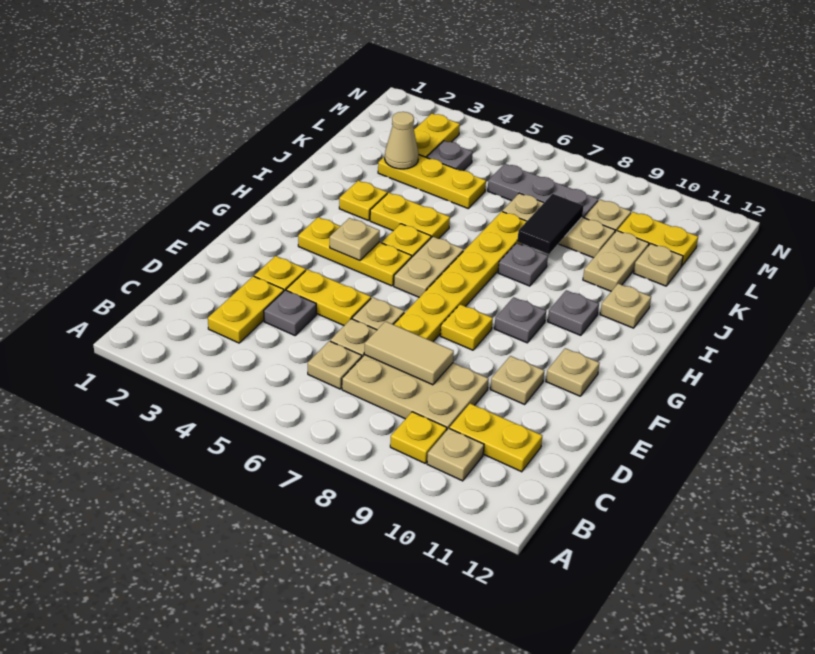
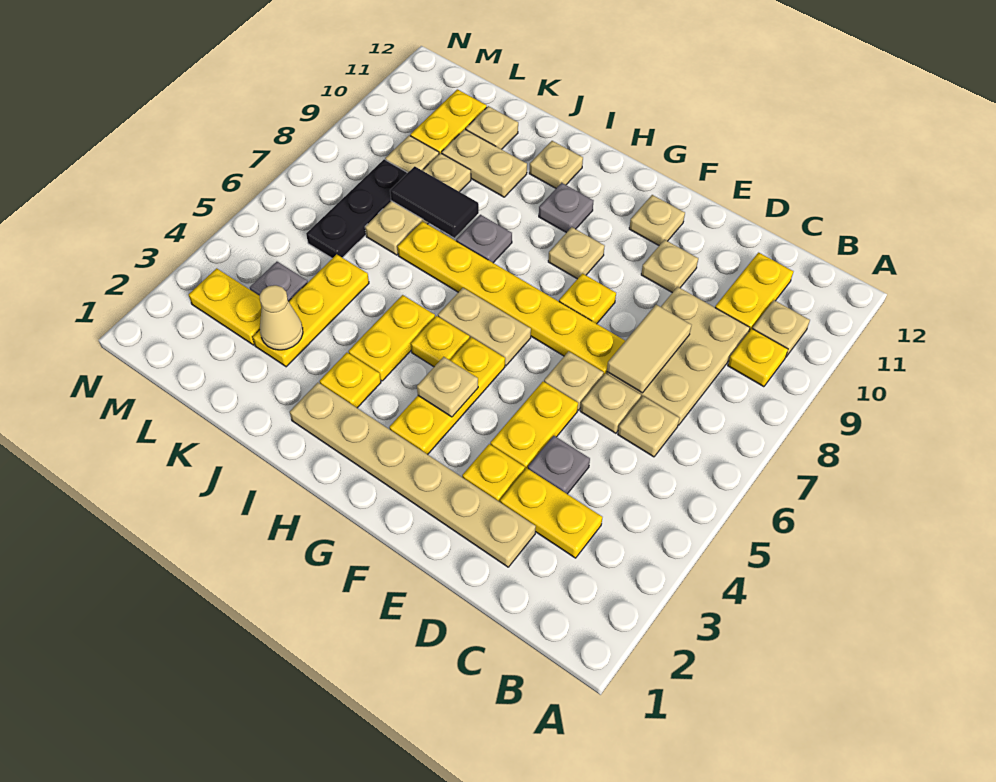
none -> tan 1x6 plate [290,383,536,567]
grey 1x1 plate [494,297,546,343] -> tan 1x1 plate [548,227,605,279]
grey 1x3 plate [488,164,598,218] -> black 1x3 plate [306,159,407,258]

